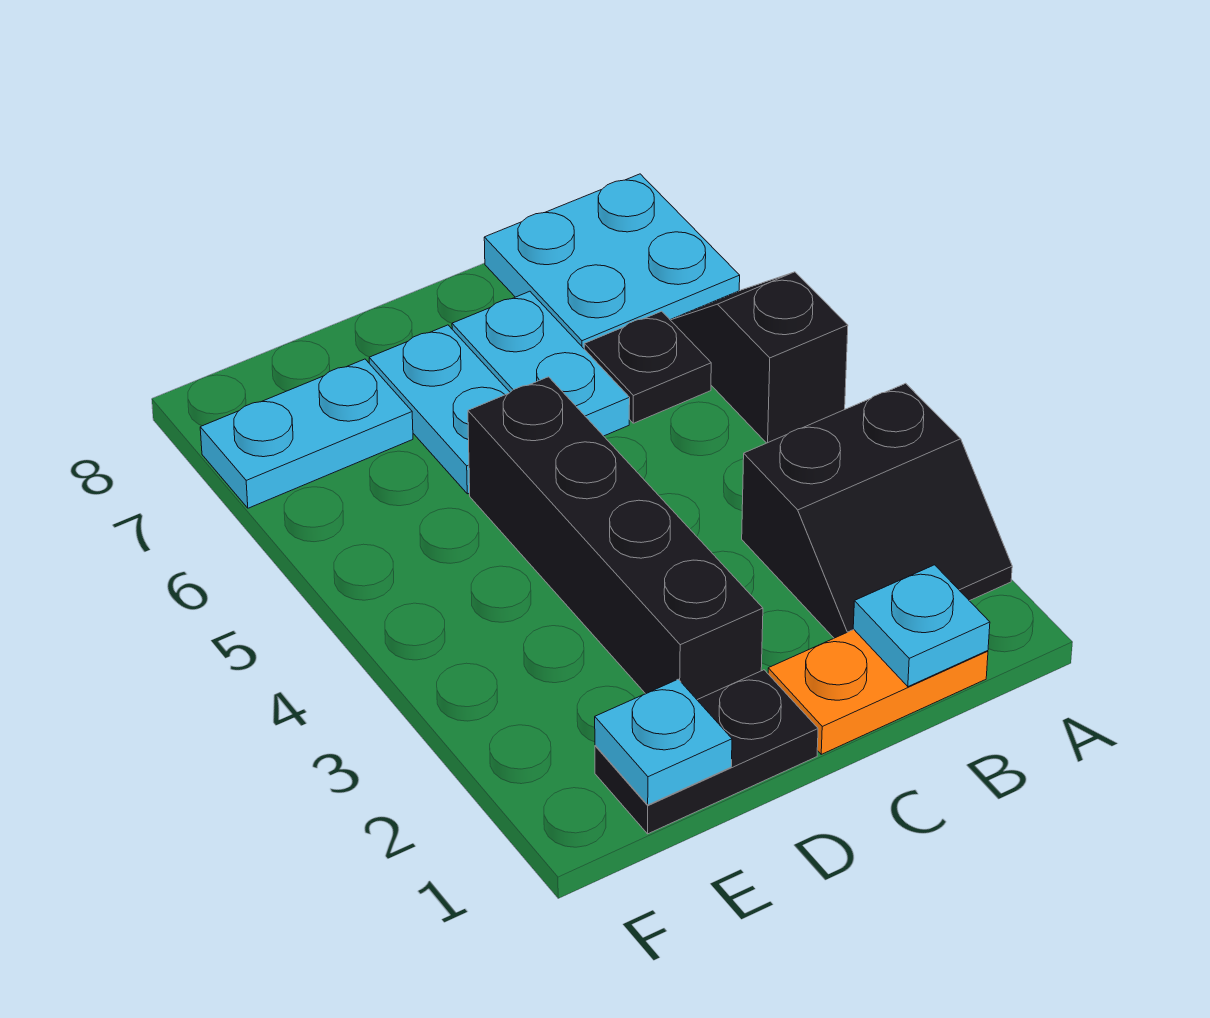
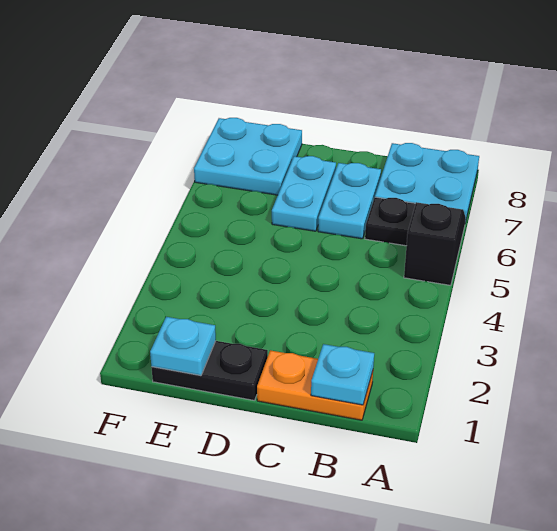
black 2x2 slope [742,383,1012,638] -> none
black 1x4 brick [468,377,763,700] -> none
cyan 1x2 plate [200,359,413,508] -> cyan 2x2 plate [194,118,302,195]

